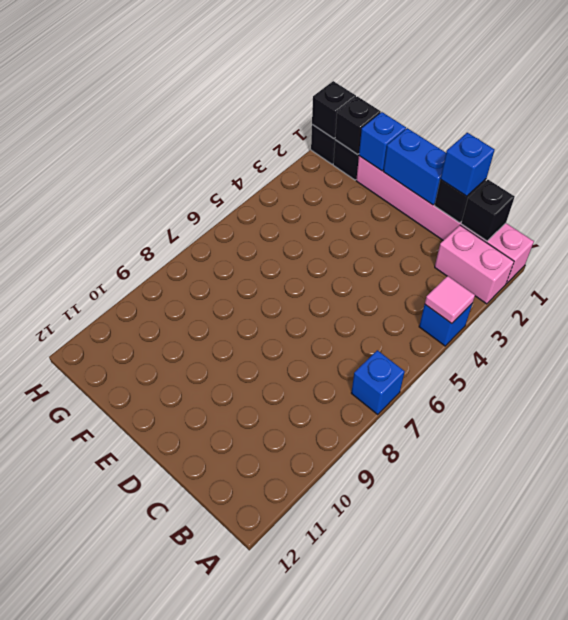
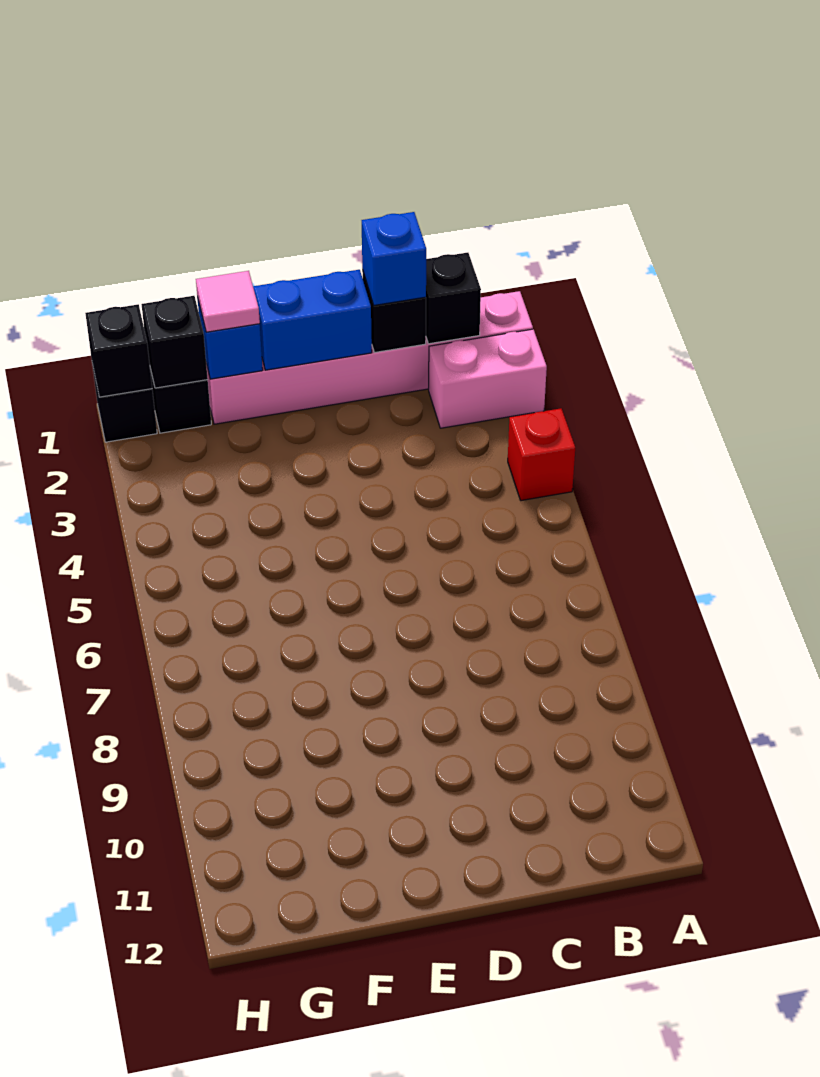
blue 1x1 brick [419,304,472,346] -> red 1x1 brick [508,408,575,501]
pink 1x1 tile [425,276,475,324] -> pink 1x1 tile moved to [196,271,260,332]
blue 1x1 brick [351,350,405,415] -> none

